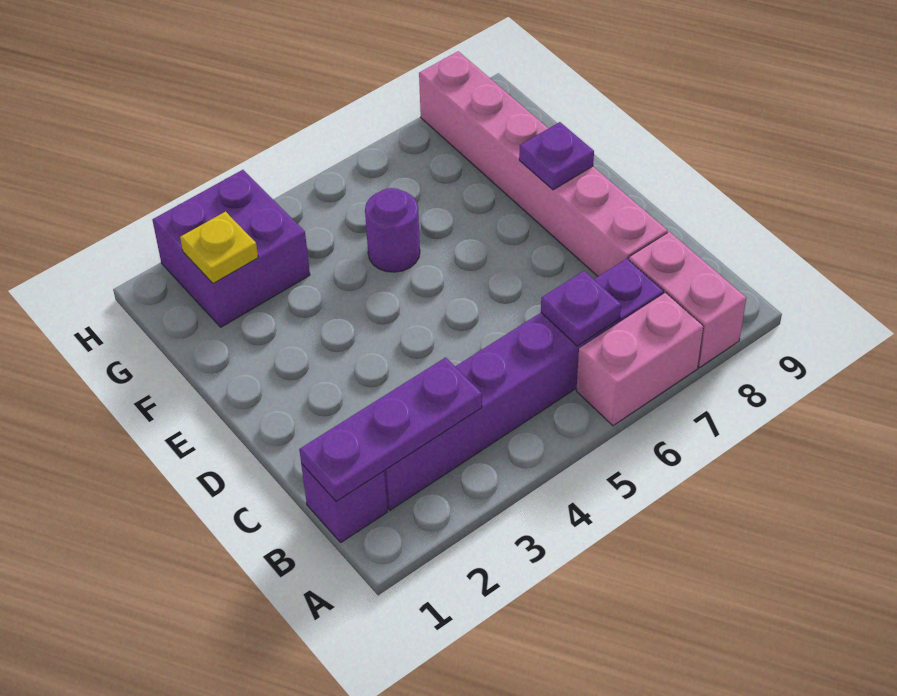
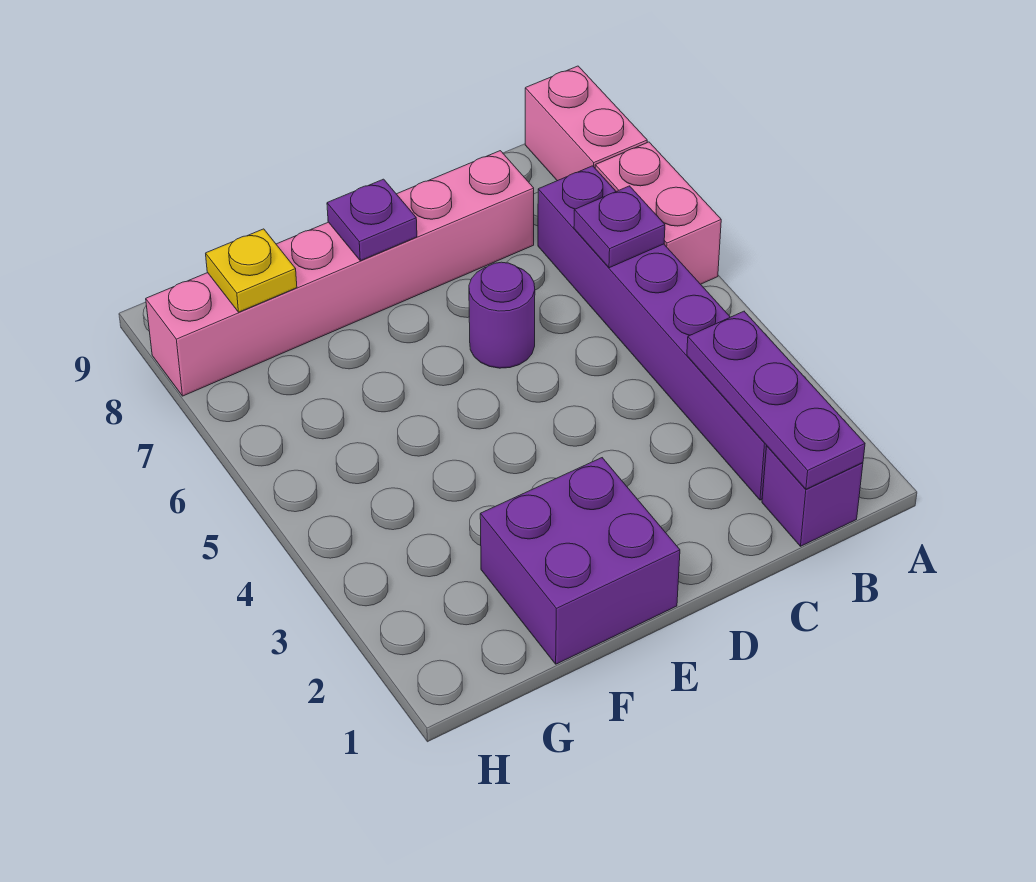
pink 1x2 brick [629,232,746,368] -> pink 1x2 brick turned to [525,66,647,181]
purple 1x1 round brick [365,188,420,272] -> purple 1x1 round brick moved to [469,262,535,368]
purple 2x2 brick [152,170,310,327] -> purple 2x2 brick moved to [480,458,680,664]
yellow 1x1 plate [180,212,258,283] -> yellow 1x1 plate moved to [206,229,297,312]

